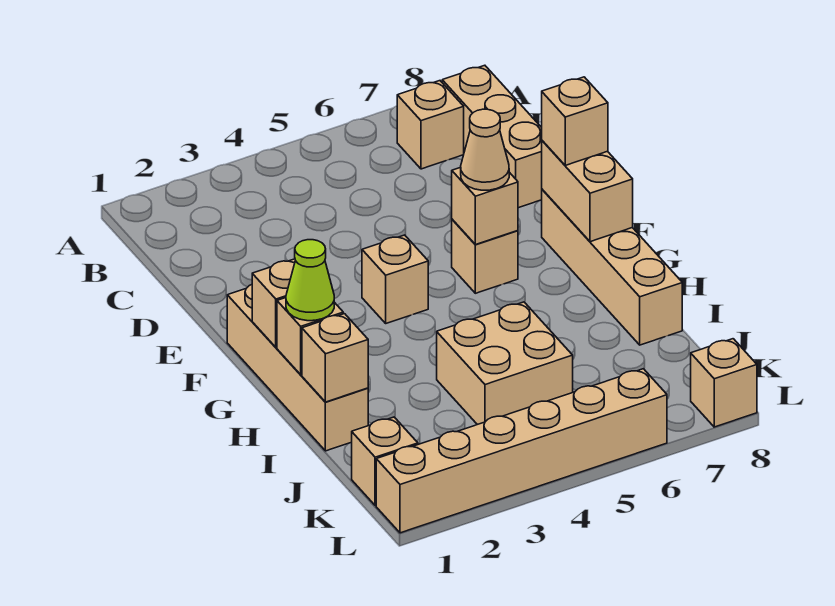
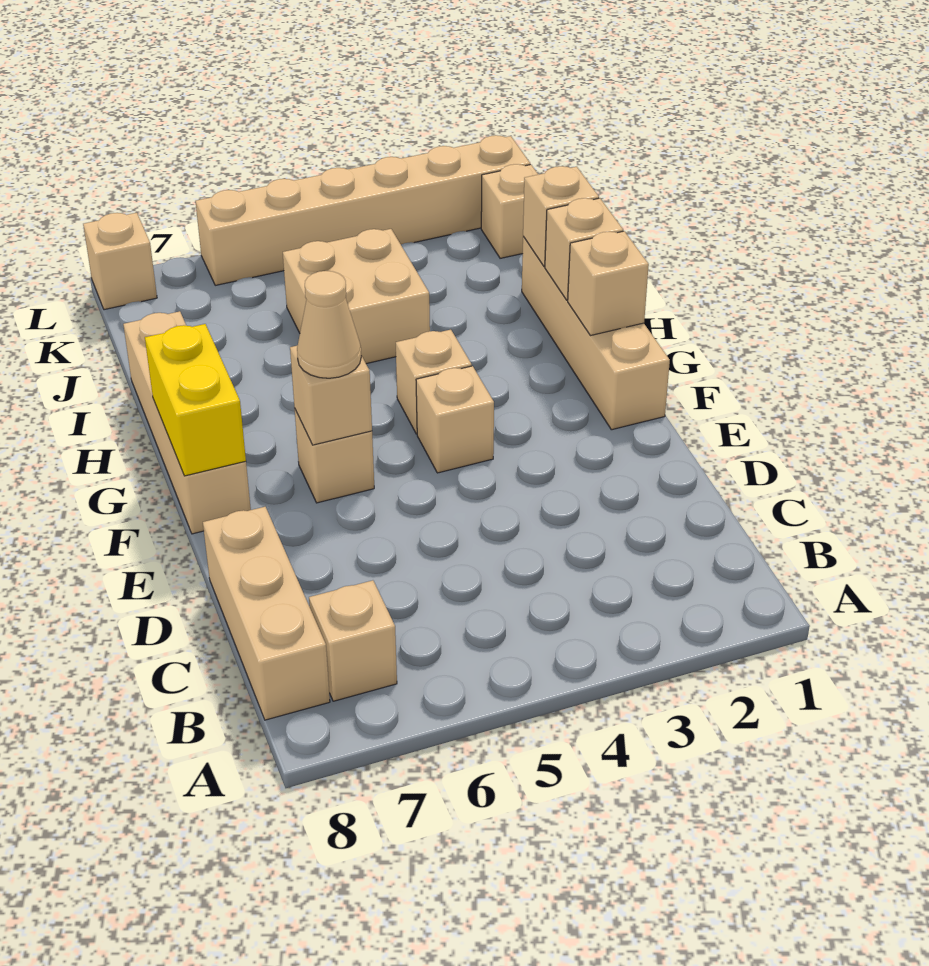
tan 1x2 brick [542,141,633,242] -> yellow 1x2 brick [145,324,246,476]
tan 1x1 brick [542,77,608,165] -> tan 1x1 brick moved to [396,330,472,434]
lime 1x1 cone [286,240,334,321] -> none

